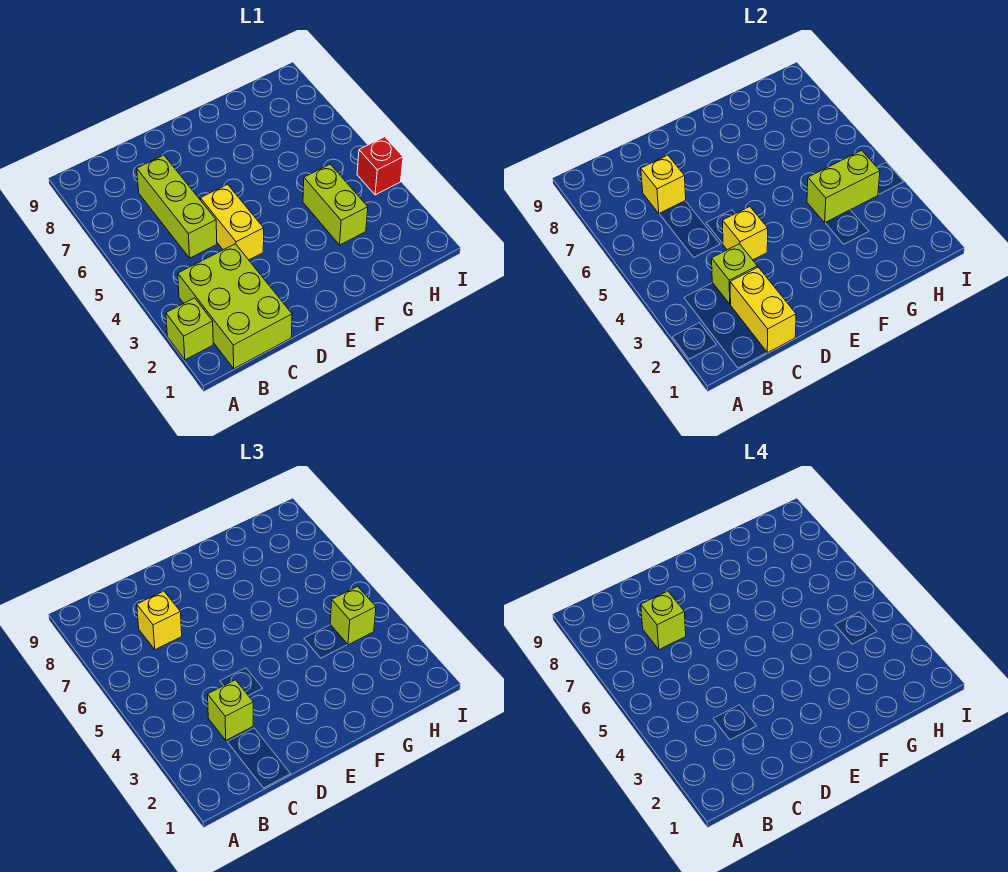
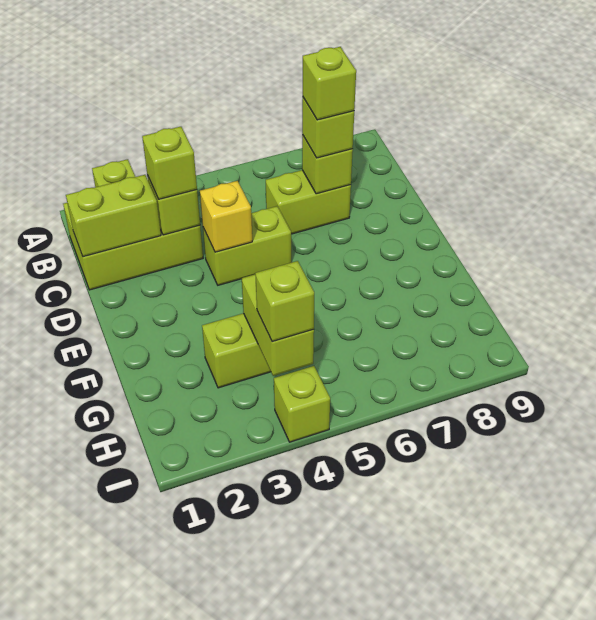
yellow 1x2 brick [730,267,796,353] -> lime 1x2 brick [66,175,161,257]
lime 1x3 brick [137,155,217,258] -> lime 1x2 brick [266,170,351,234]
yellow 1x1 brick [641,155,686,214] -> lime 1x1 brick [302,135,353,194]
yellow 1x1 brick [137,591,182,650] -> lime 1x1 brick [302,98,354,158]
yellow 1x2 brick [200,184,264,260] -> lime 1x2 brick [203,206,291,285]
red 1x1 brick [357,137,403,195] -> lime 1x1 brick [274,366,330,442]

